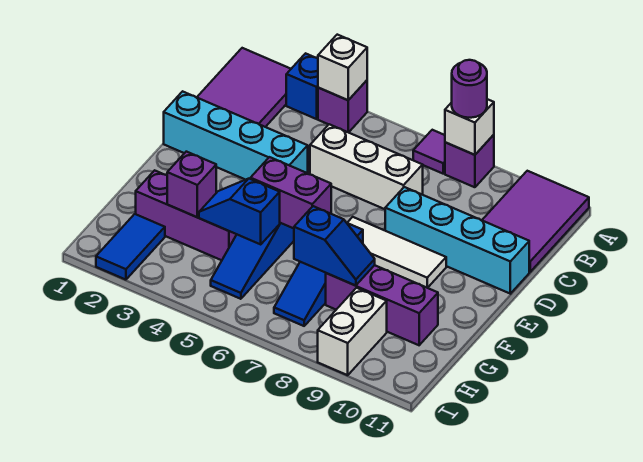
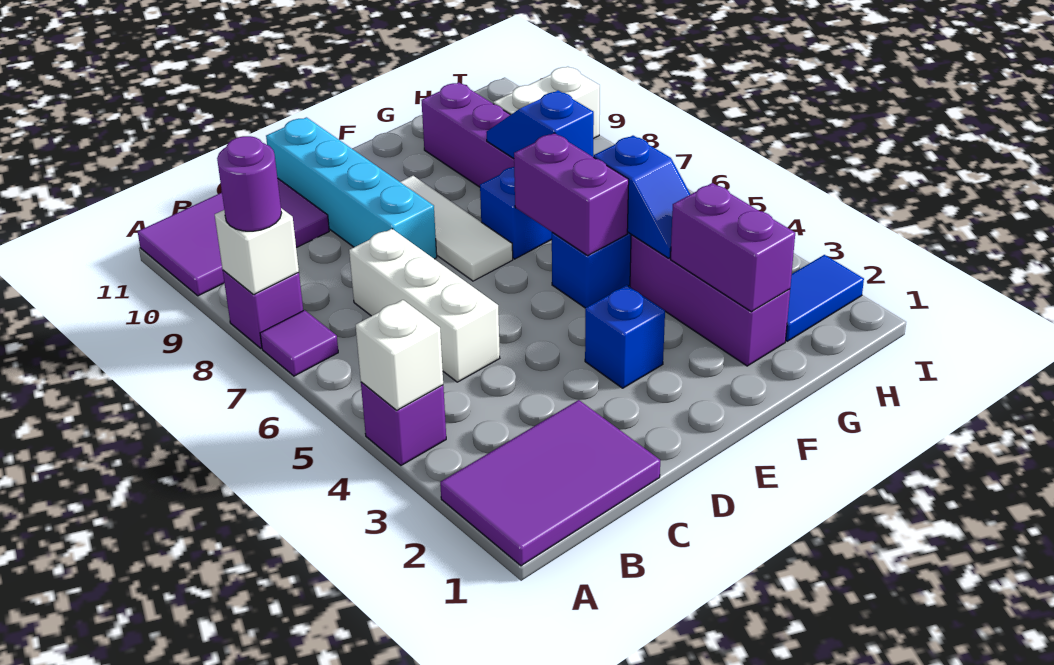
blue 1x1 brick [286,53,318,119] -> blue 1x1 brick moved to [585,285,665,388]
cyan 1x4 brick [164,91,308,180] -> none
purple 1x1 brick [167,152,216,217] -> purple 1x2 brick [671,183,795,312]

